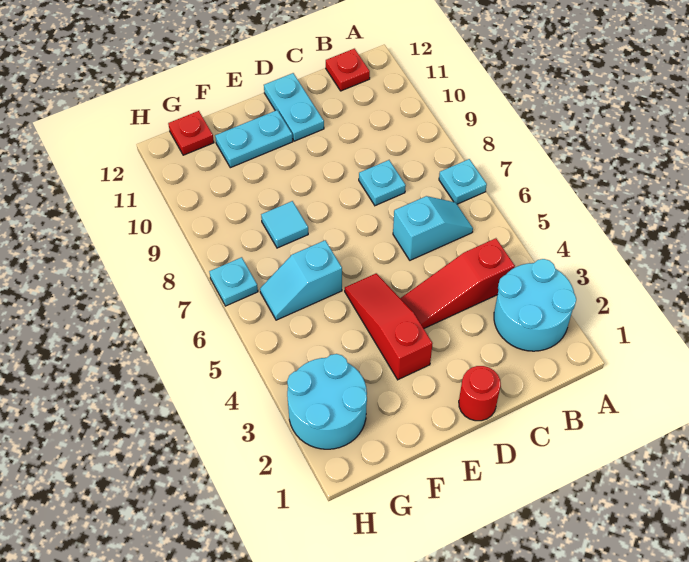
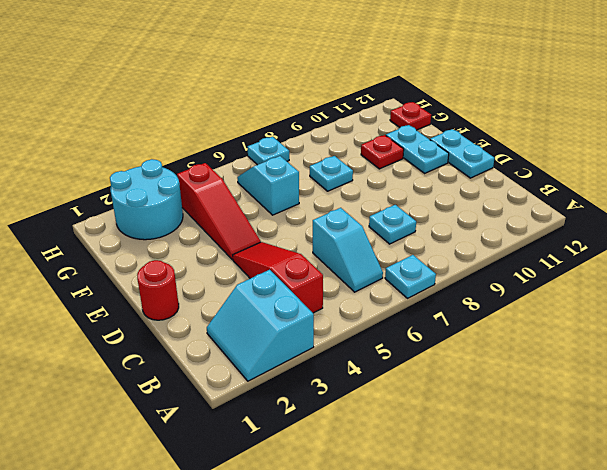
cyan 2x2 round brick [494,259,576,351] -> cyan 2x2 slope [207,270,314,381]
red 1x1 plate [326,49,370,91] -> red 1x1 plate moved to [361,135,404,169]
cyan 1x2 plate [264,73,324,141] -> cyan 1x2 plate turned to [430,129,495,178]
red 1x3 slope [345,273,433,380] -> red 1x3 slope turned to [177,163,261,260]
cyan 1x1 tile [261,201,308,248] -> cyan 1x1 plate [310,156,353,191]

